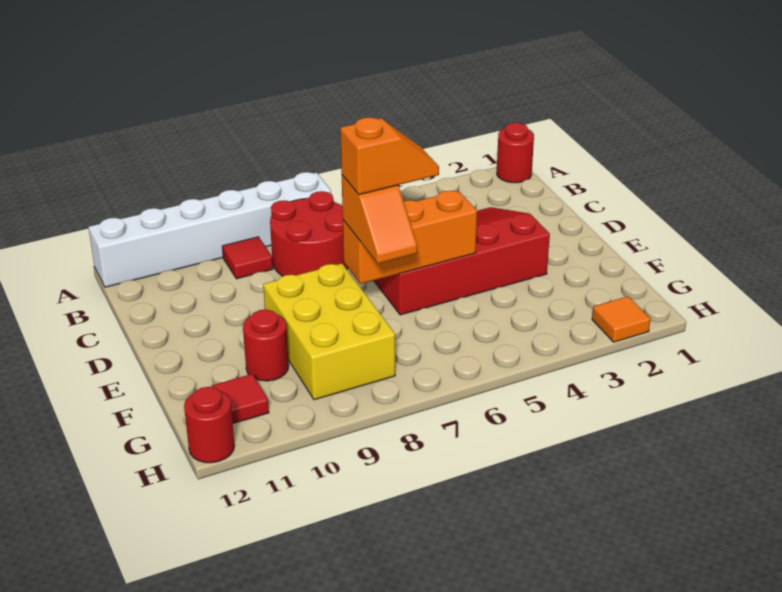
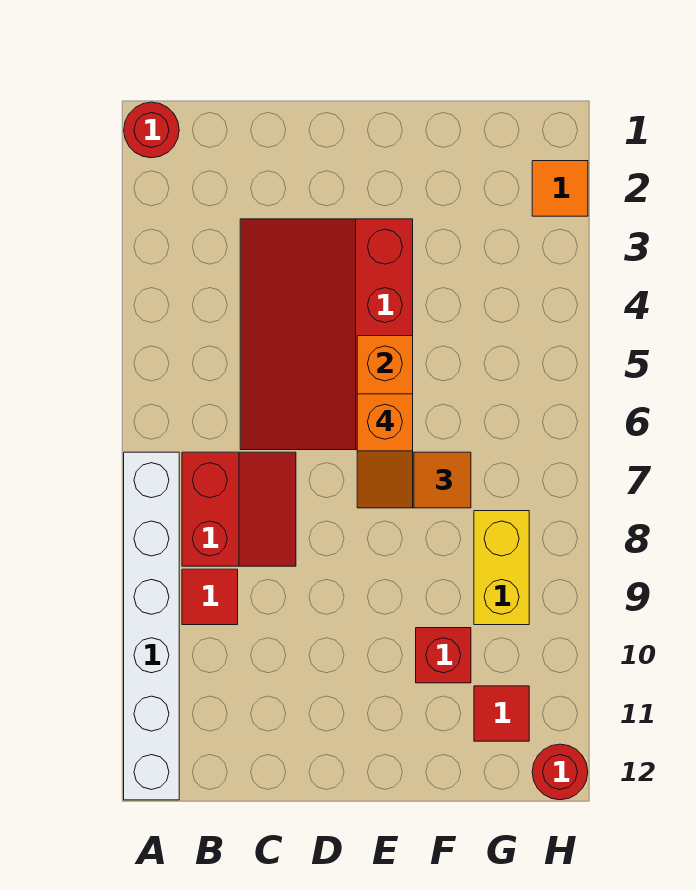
red 2x2 round brick [270,191,348,276] -> red 2x2 slope [182,452,296,566]
orange 1x2 slope [340,117,439,195] -> orange 1x2 slope turned to [357,394,413,508]
yellow 2x3 brick [263,263,395,400] -> yellow 1x2 brick [474,511,529,625]
red 1x1 round brick [243,310,289,381] -> red 1x1 brick [416,628,471,683]

